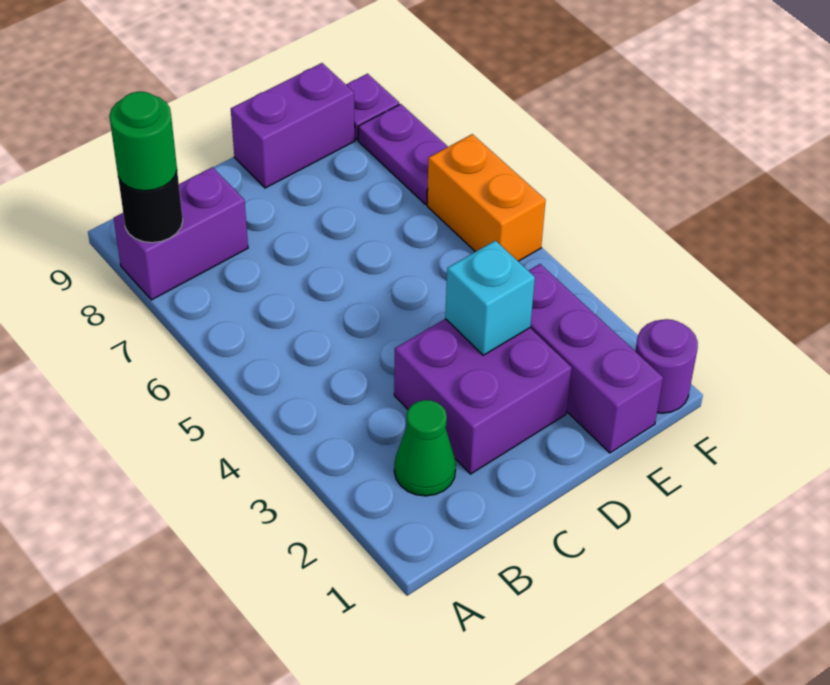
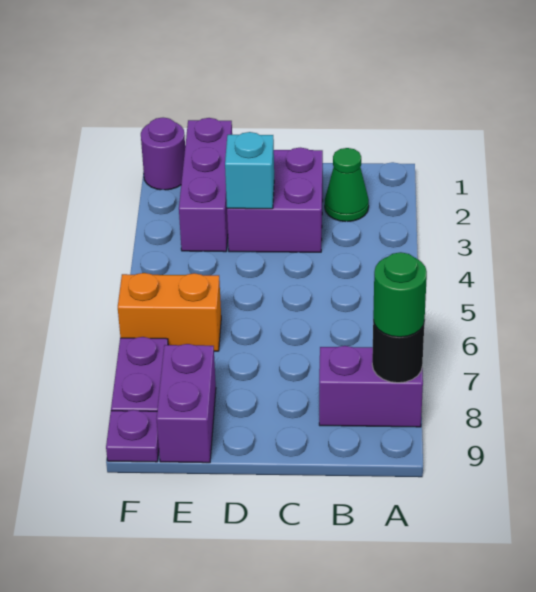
purple 1x2 brick [231,63,355,188] -> purple 1x2 brick turned to [157,344,216,463]
orange 1x2 brick [427,134,546,261] -> orange 1x2 brick turned to [118,273,221,351]

